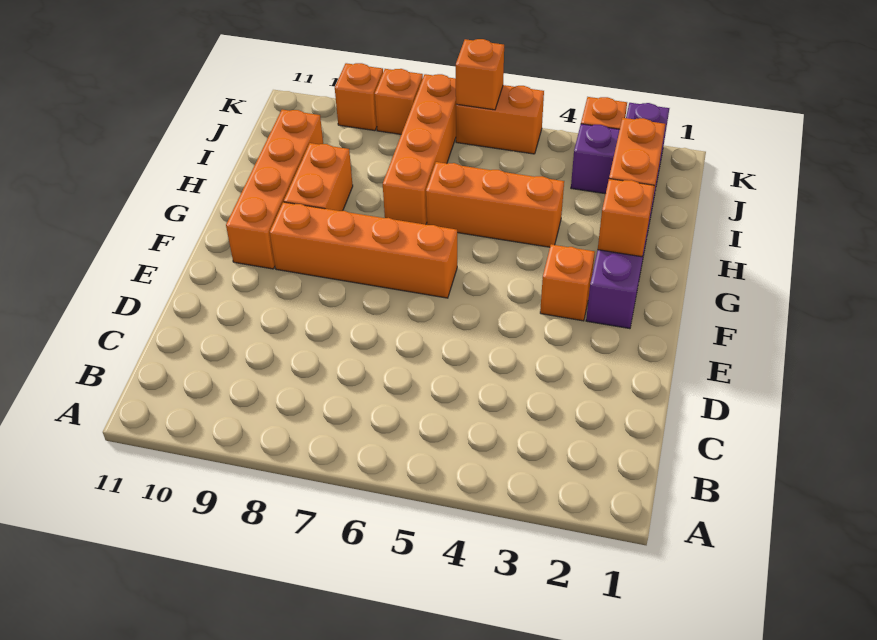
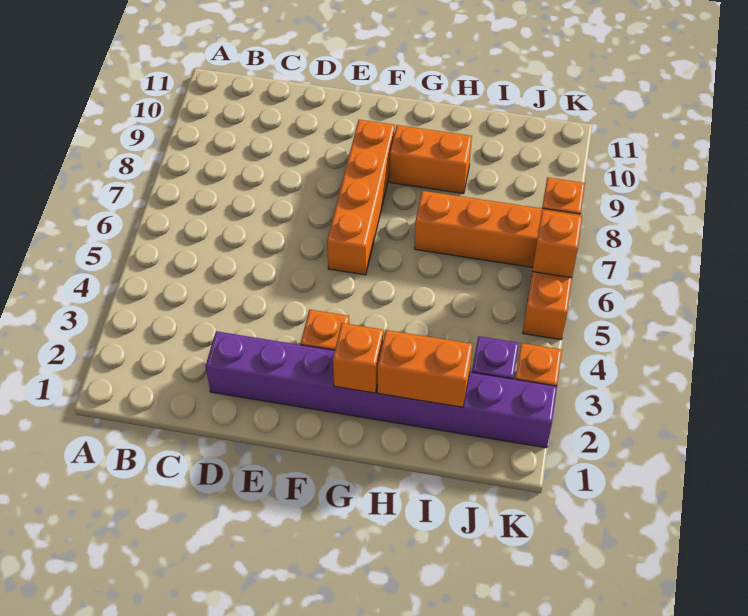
purple 1x6 brick [586,103,669,329] -> purple 1x8 brick [205,331,557,448]
orange 1x4 brick [226,110,323,269] -> none
orange 1x3 brick [426,162,564,247] -> none
orange 1x1 brick [335,63,383,131] -> none

